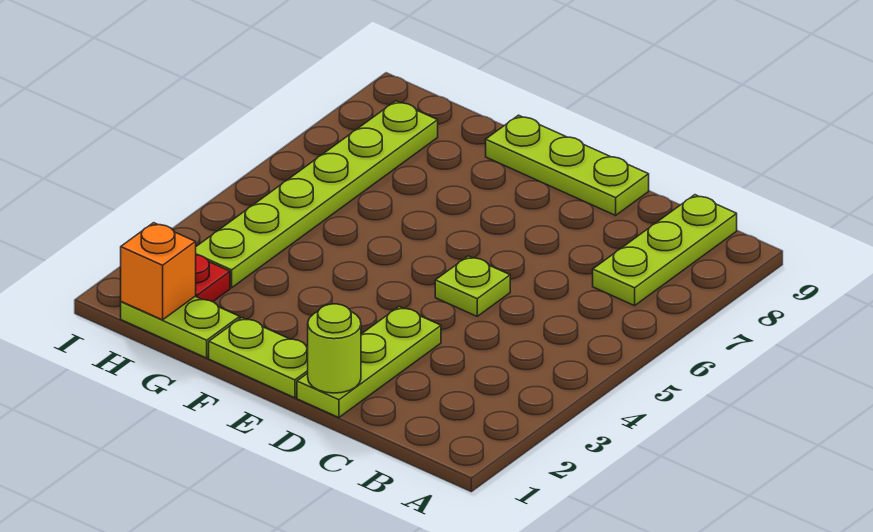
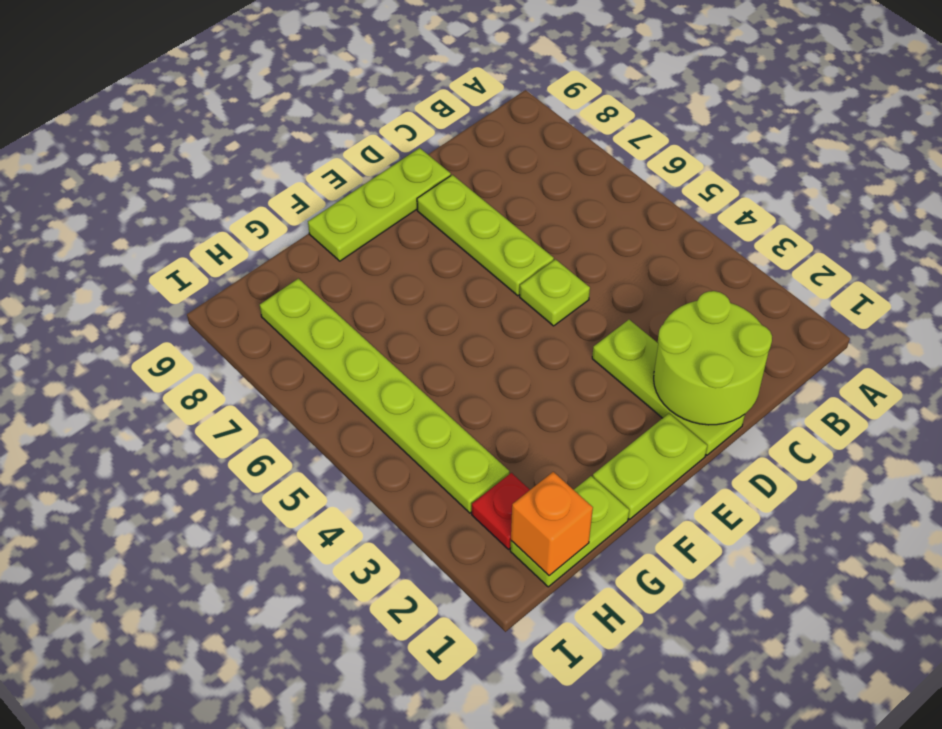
lime 1x3 plate [593,195,737,306] -> lime 1x3 plate moved to [417,175,554,296]
lime 1x1 round brick [308,304,361,393] -> lime 2x2 round brick [654,291,772,425]

